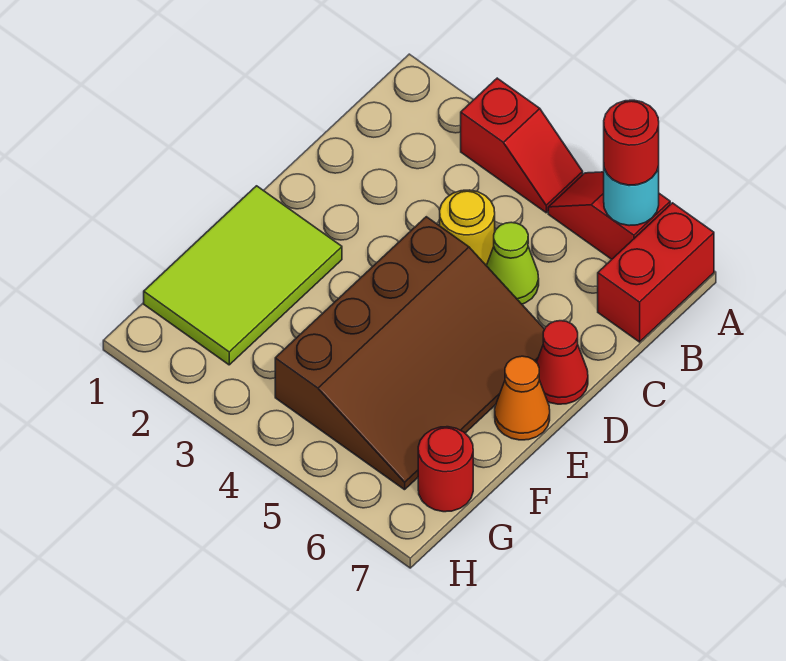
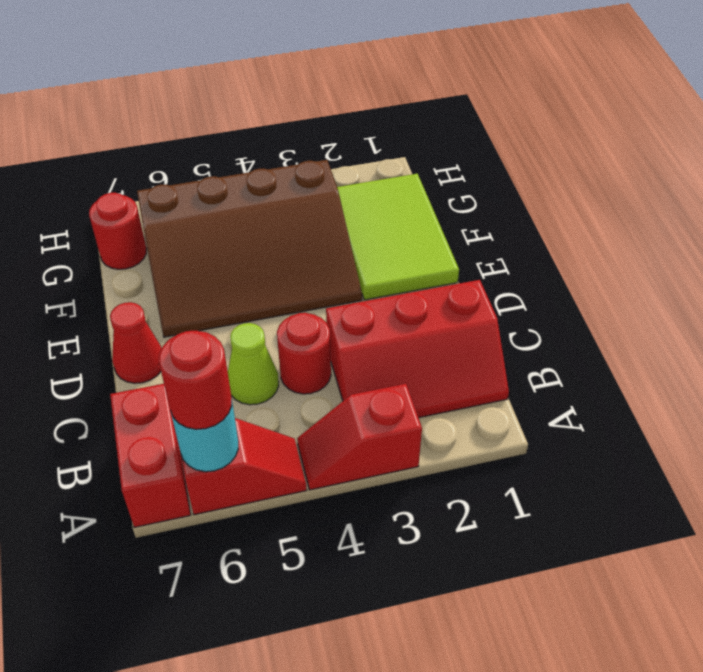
none -> red 2x3 slope [326,280,509,418]
yellow 1x1 round brick [440,190,495,266] -> red 1x1 round brick [277,313,331,394]
brown 3x4 slope [275,217,545,490] -> brown 3x4 slope turned to [137,160,362,337]
orange 1x1 cone [495,356,550,440] -> none

